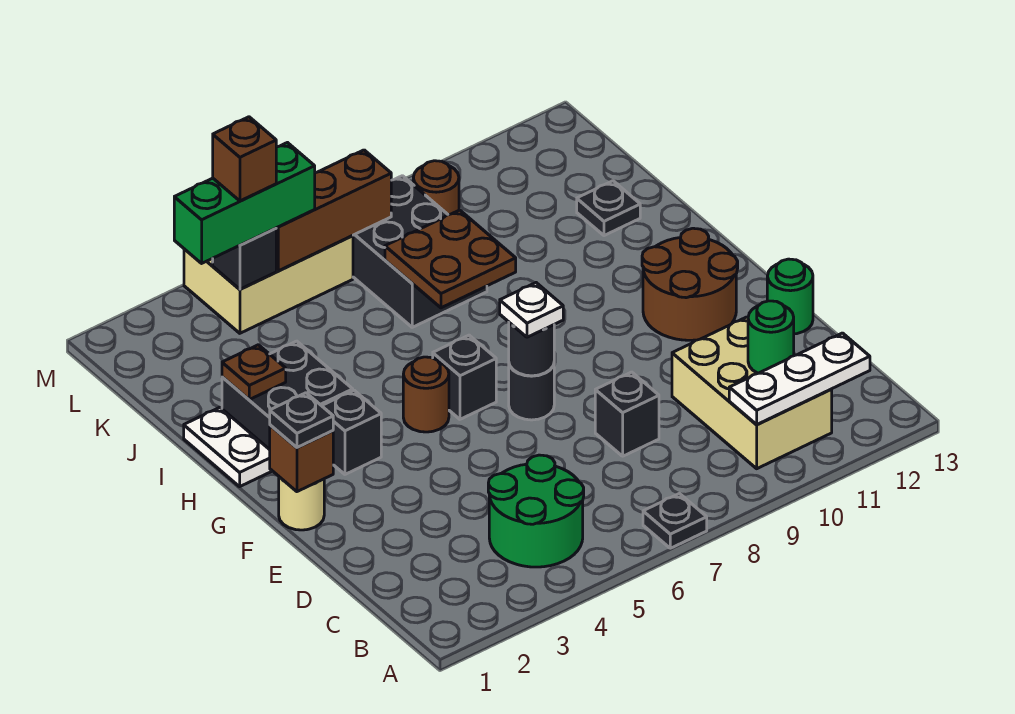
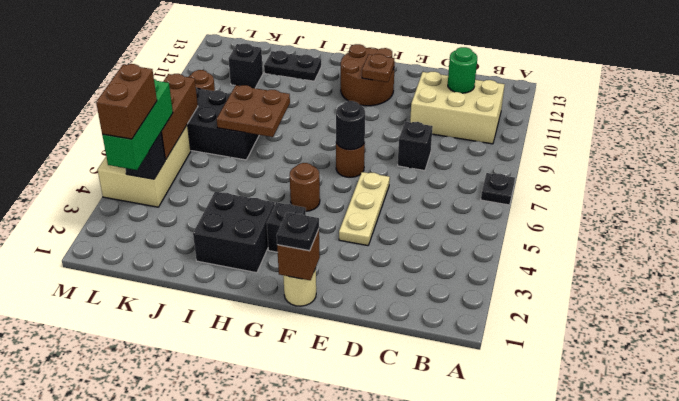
green 2x2 round brick [488,455,584,567] -> none
white 1x3 plate [729,333,870,425] -> none
none -> tan 1x3 plate [339,172,390,246]
green 1x1 round brick [767,259,813,334] -> none
black 1x1 round brick [509,365,554,420] -> brown 1x1 round brick [336,143,365,177]
white 1x1 plate [500,283,563,337] -> none
black 1x1 brick [433,335,496,419] -> black 1x1 brick moved to [228,44,263,88]
white 1x2 plate [184,407,272,487] -> none
brown 1x1 plate [222,345,286,400] -> brown 1x1 plate moved to [362,54,394,82]
black 1x1 plate [577,181,640,236] -> black 1x2 plate [264,51,321,81]
brown 1x1 brick [213,117,276,201] -> brown 1x2 brick [96,64,157,139]

